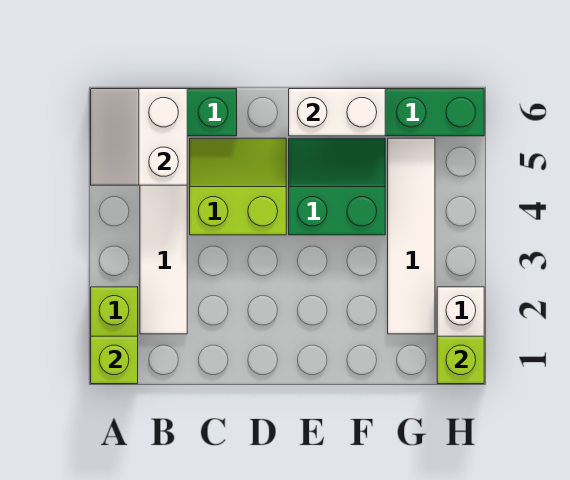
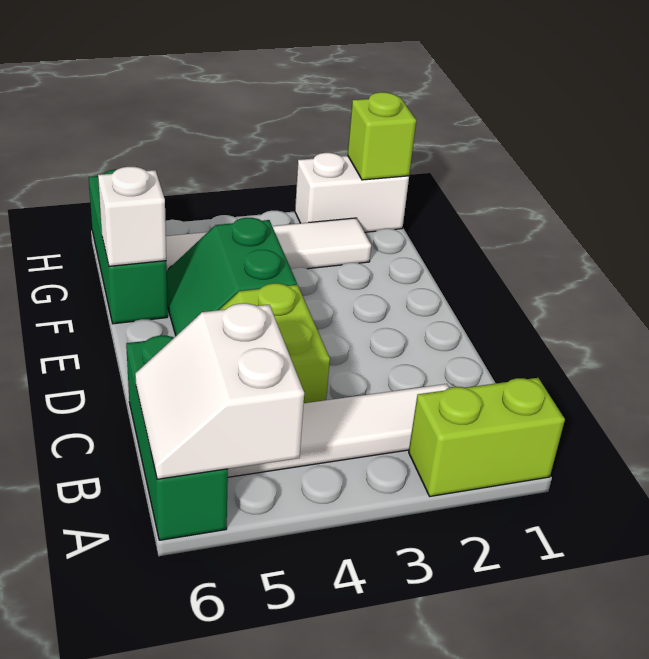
lime 1x1 brick [91,336,138,384] -> none
white 2x2 slope [91,89,187,185] -> white 2x2 slope turned to [135,303,304,479]
white 1x2 brick [289,89,385,136] -> white 1x1 brick [98,167,166,266]

